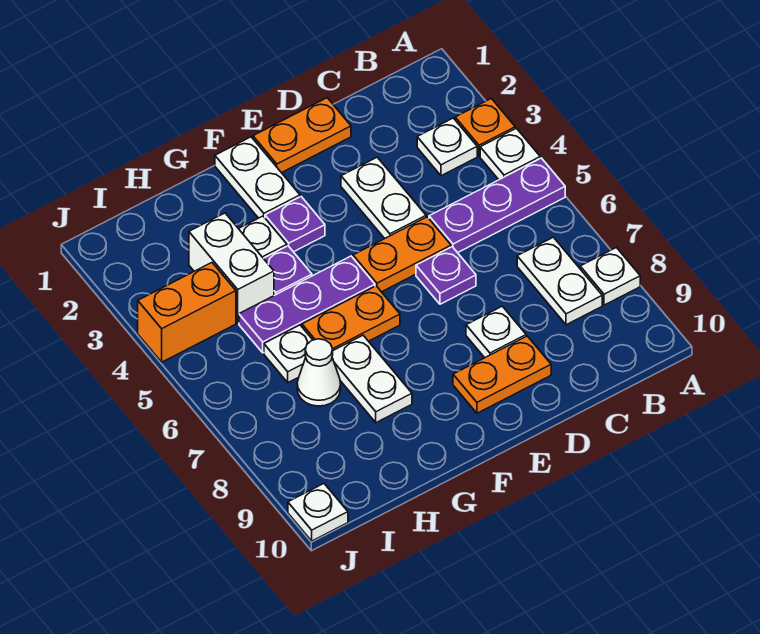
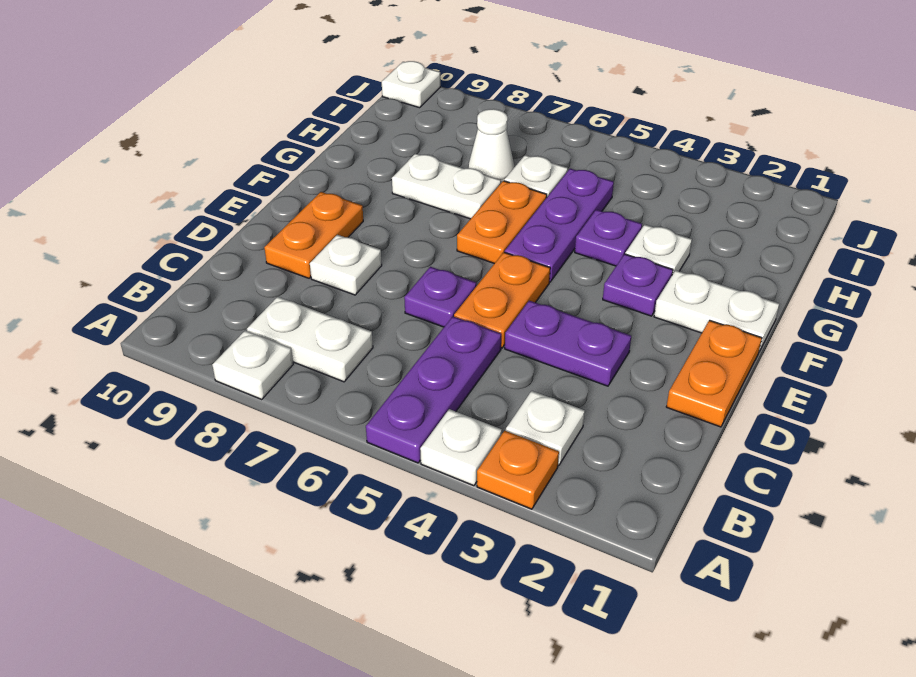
white 1x2 plate [341,157,426,238] -> purple 1x2 plate [505,301,631,386]
white 1x2 brick [189,213,274,323] -> none
orange 1x2 brick [138,263,236,362] -> none

